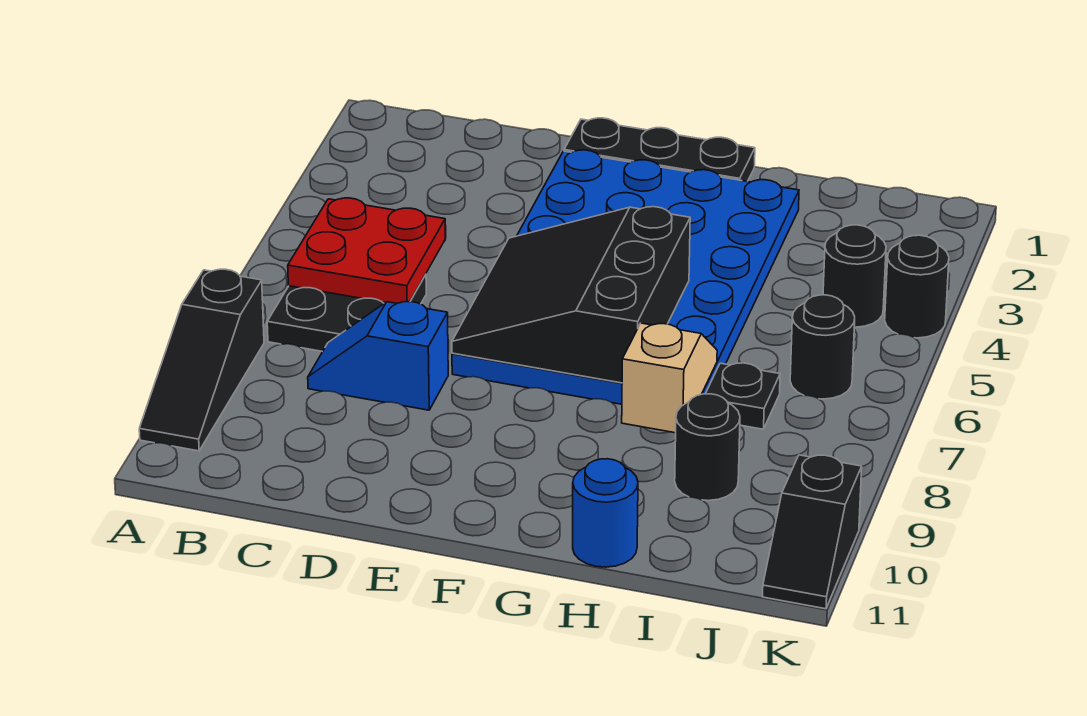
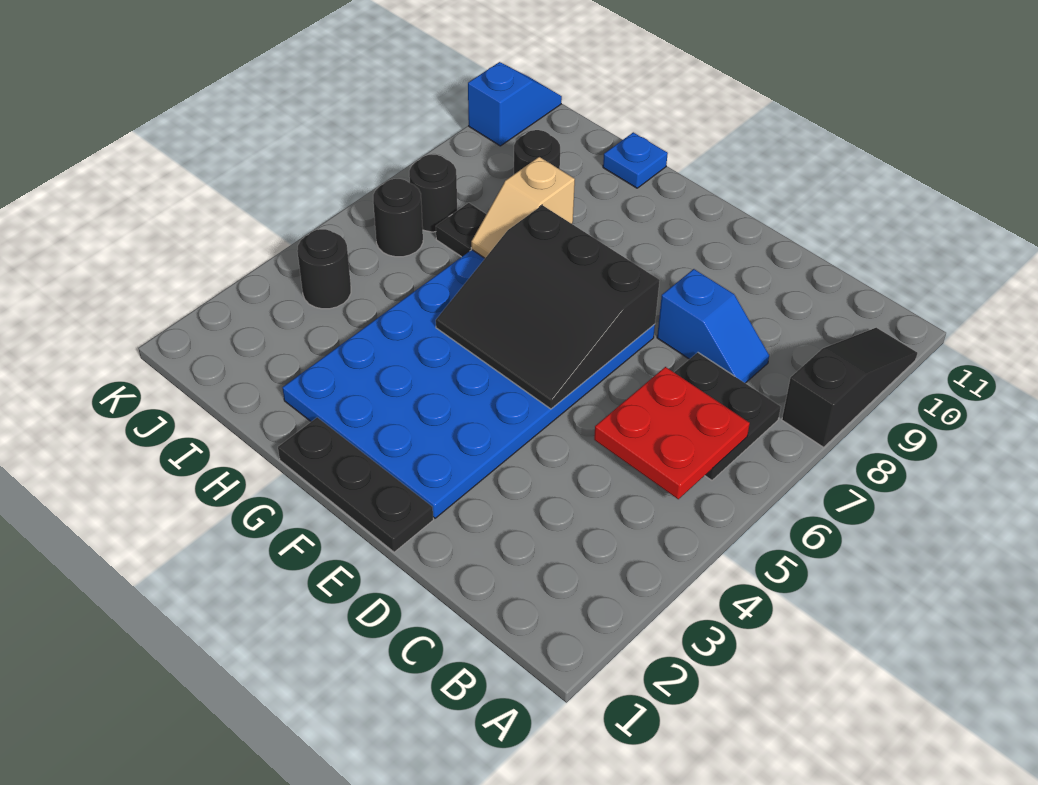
black 3x3 slope [452,207,690,383] -> black 3x3 slope turned to [436,205,660,409]
blue 1x1 round brick [573,459,638,567] -> blue 1x1 plate [603,132,668,188]
black 1x1 round brick [885,235,949,338] -> black 1x1 round brick moved to [409,155,457,232]
black 1x2 slope [763,455,862,609] -> blue 1x2 slope [468,62,562,146]

